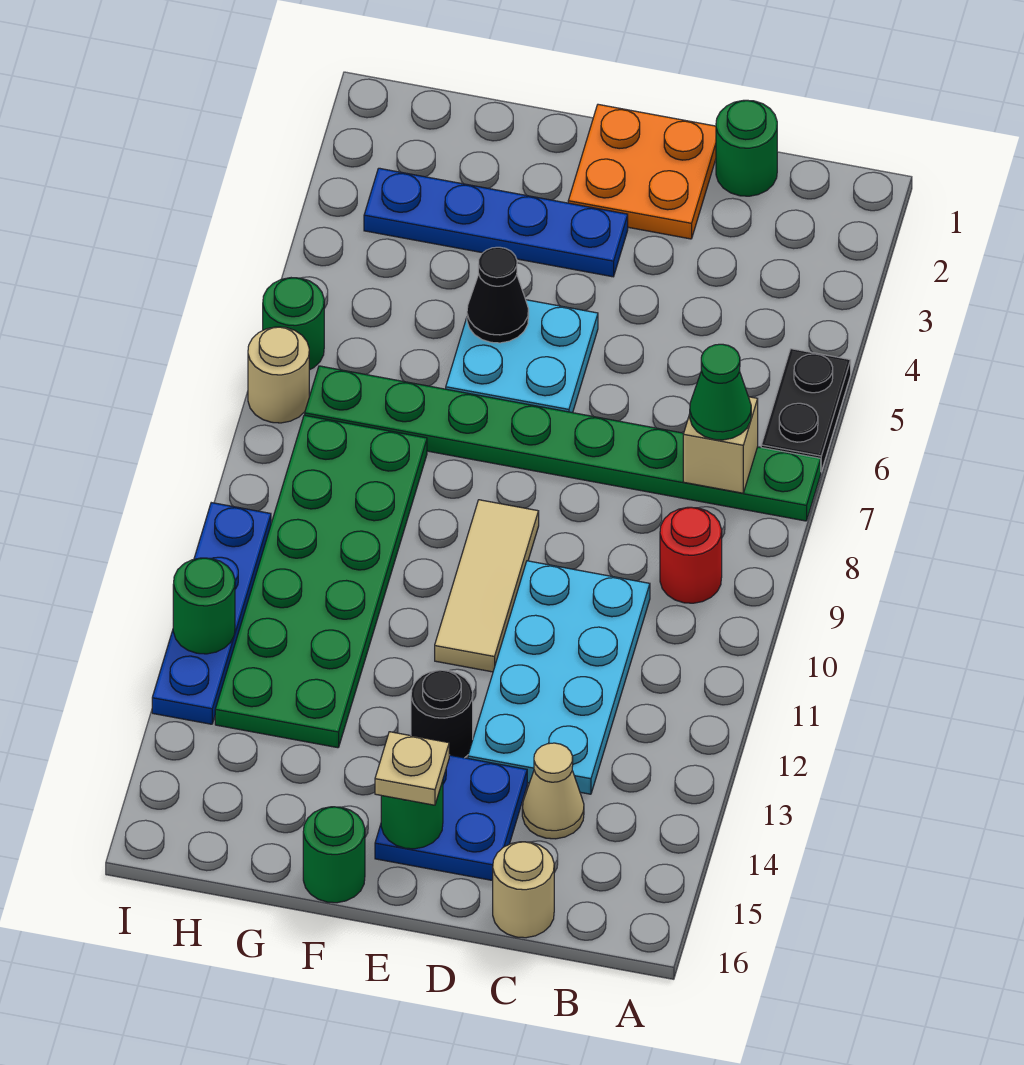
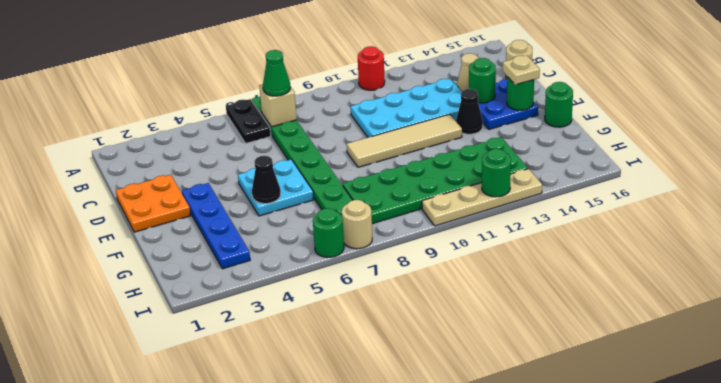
black 1x2 plate [761,349,851,471] -> black 1x2 plate turned to [226,99,271,143]
red 1x1 round brick [660,507,722,603] -> red 1x1 round brick moved to [358,46,385,90]
green 1x1 round brick [716,100,777,196] -> green 1x1 round brick moved to [469,58,496,103]
tan 1x3 tile [435,500,539,672] -> tan 1x4 tile [347,114,462,167]
black 1x1 round brick [411,670,473,758] -> black 1x1 cone [456,89,483,134]
blue 1x4 plate [152,503,271,724] -> tan 1x4 plate [422,169,542,226]

